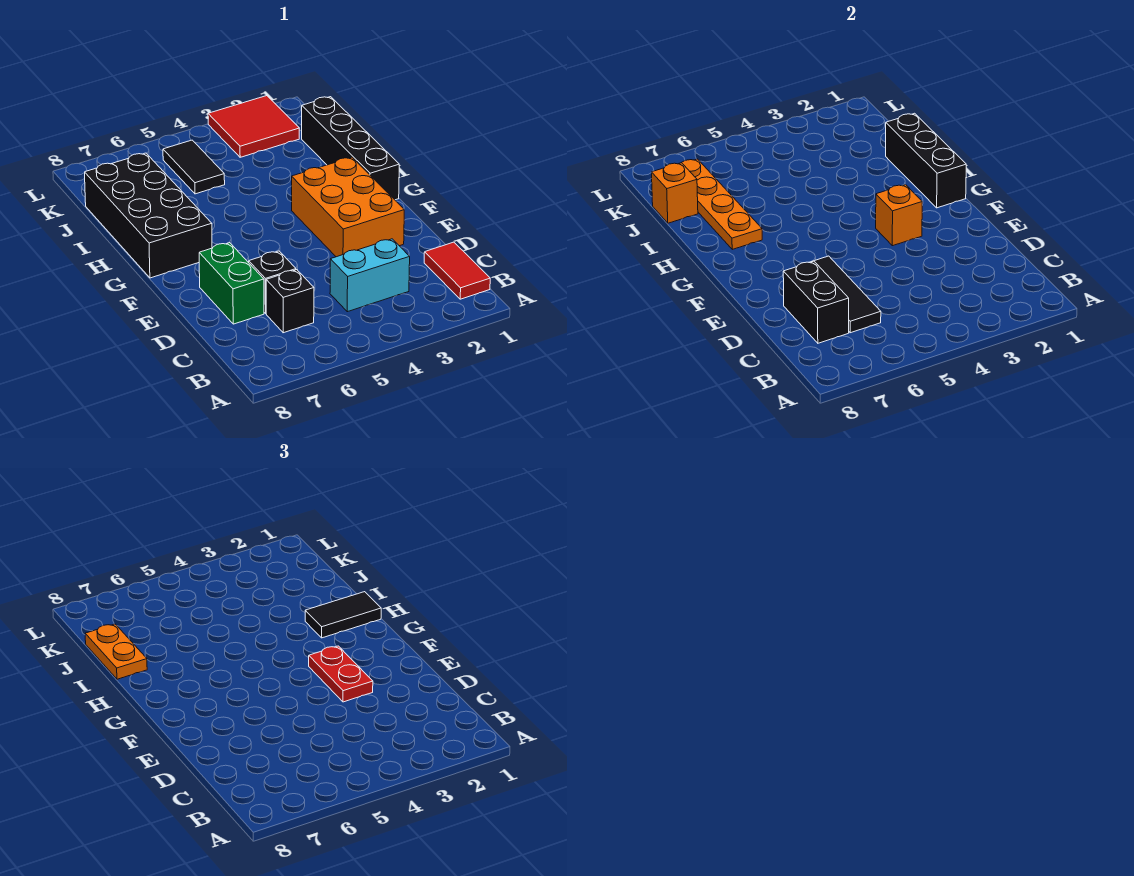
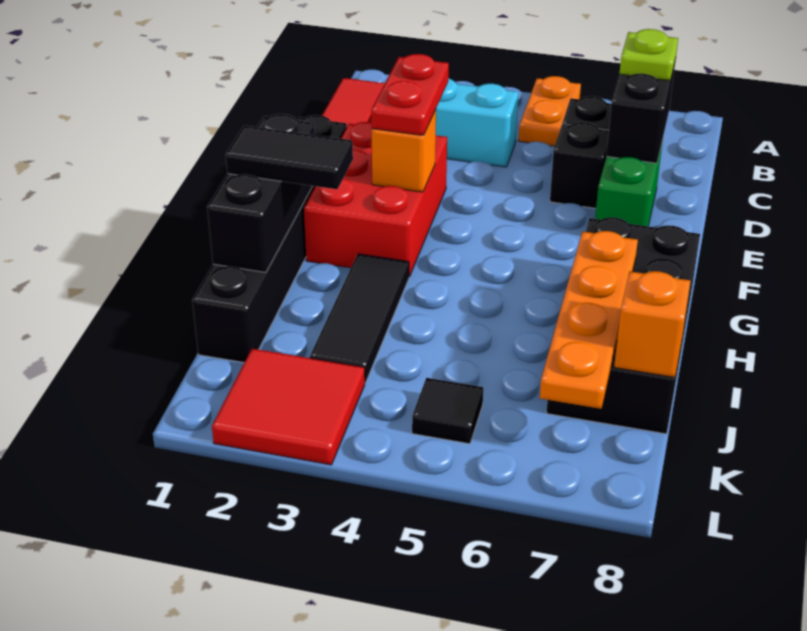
black 1x3 tile [809,256,881,333] -> black 1x3 tile moved to [310,254,409,383]
none -> lime 1x1 plate [620,29,678,80]
orange 2x3 brick [292,157,404,257] -> red 2x3 brick [304,122,447,277]
black 1x4 brick [302,97,399,200] -> black 1x6 brick [192,115,347,362]
orange 1x2 plate [85,624,147,679] -> orange 1x2 plate moved to [519,76,581,146]
black 1x2 tile [163,140,225,194] -> black 1x1 tile [412,378,483,444]

